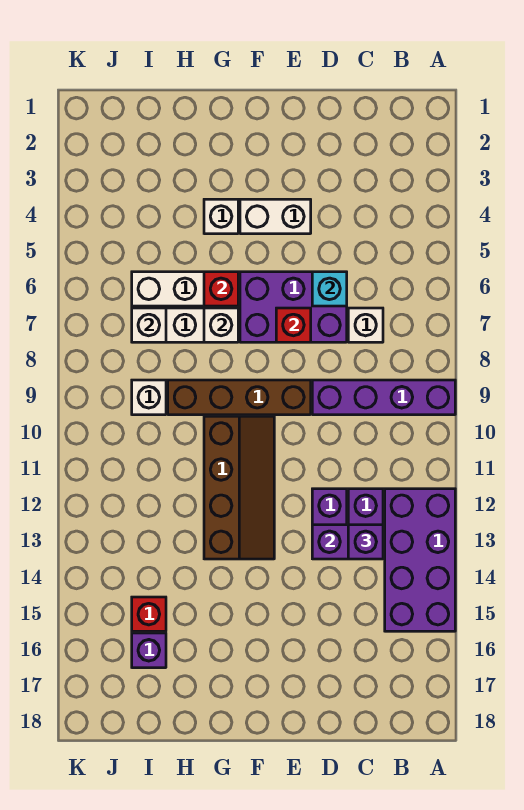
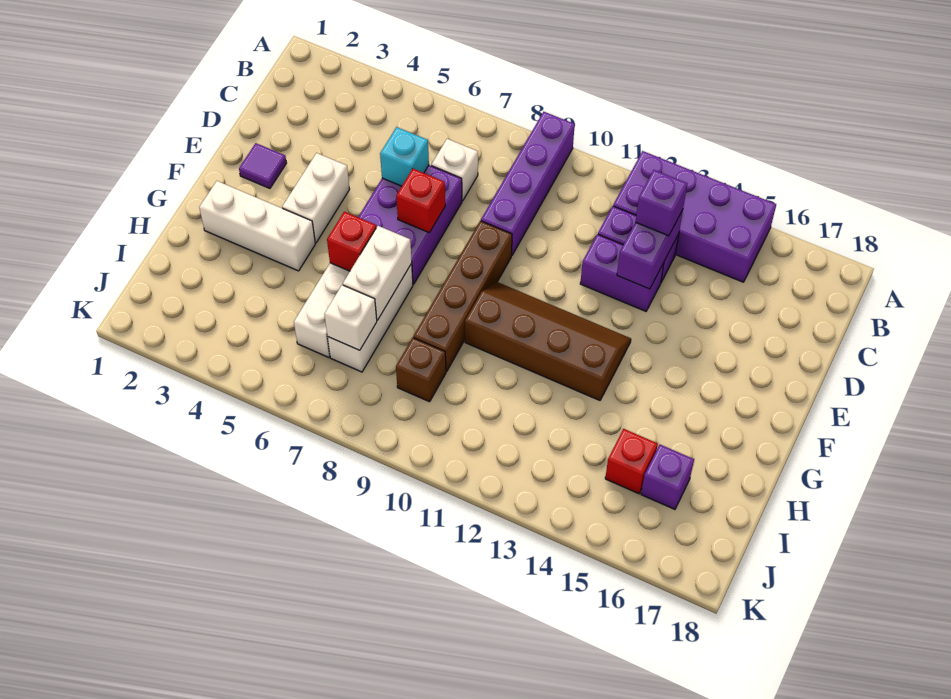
none -> purple 1x1 tile [239,143,286,188]
white 1x1 brick [204,199,238,234] -> white 1x3 brick [199,181,315,271]
white 1x1 brick [204,308,238,342] -> white 1x2 brick [343,226,412,320]
white 1x1 brick [132,380,166,415] -> brown 1x1 brick [396,338,446,402]

